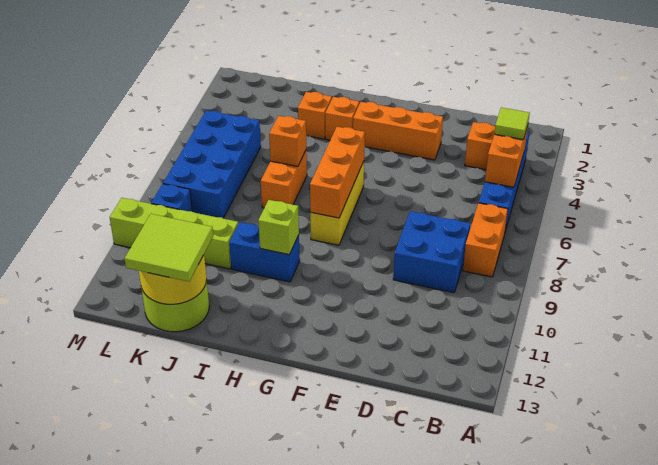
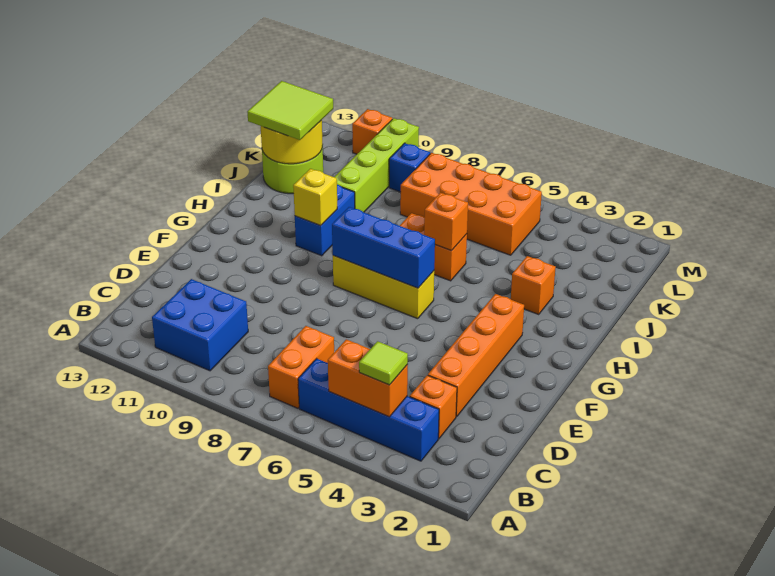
orange 1x2 brick [463,203,508,277] -> orange 1x2 brick turned to [268,326,334,408]
blue 2x2 brick [393,211,470,293] -> blue 2x2 brick moved to [152,279,248,371]
orange 1x3 brick [353,102,443,160] -> orange 1x4 brick [428,294,524,417]
orange 1x3 brick [310,127,365,218] -> blue 1x3 brick [332,207,435,288]
orange 1x1 brick [325,97,359,140] -> orange 1x1 brick moved to [352,109,392,154]
lime 1x1 brick [258,200,299,255] -> yellow 1x1 brick [293,169,337,226]
blue 2x4 brick [163,110,261,218] -> orange 2x4 brick [400,153,542,255]

